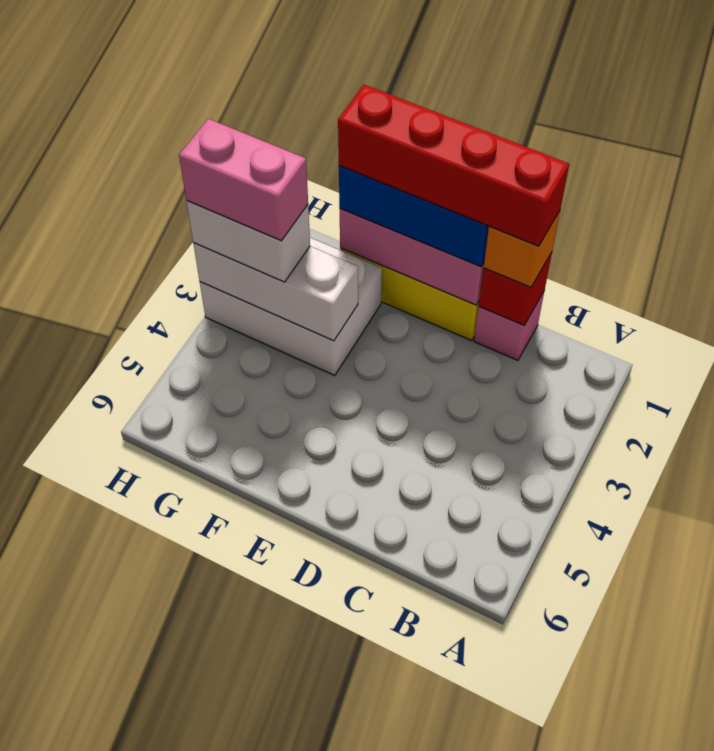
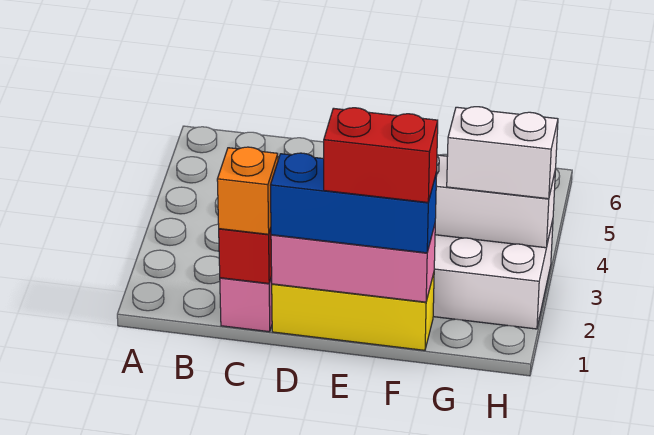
red 1x4 brick [338,85,569,246] -> red 1x2 brick [324,108,438,202]
pink 1x2 brick [179,119,308,241] -> none

